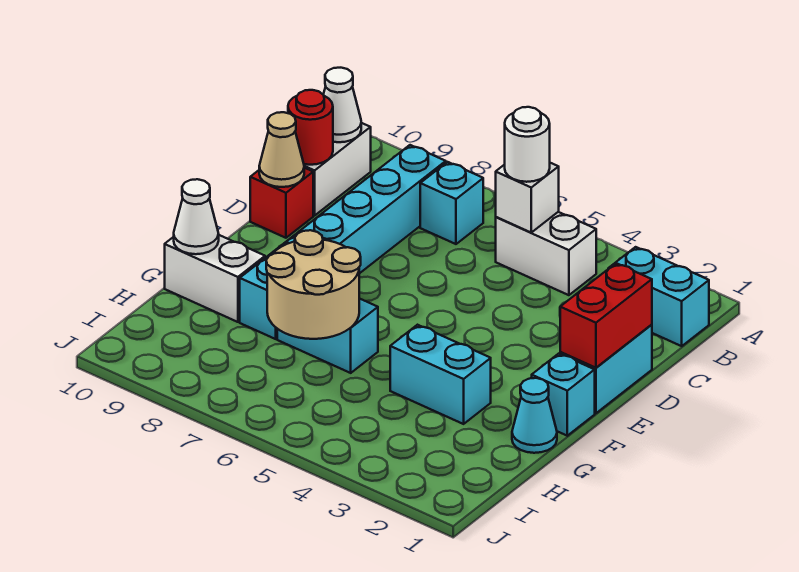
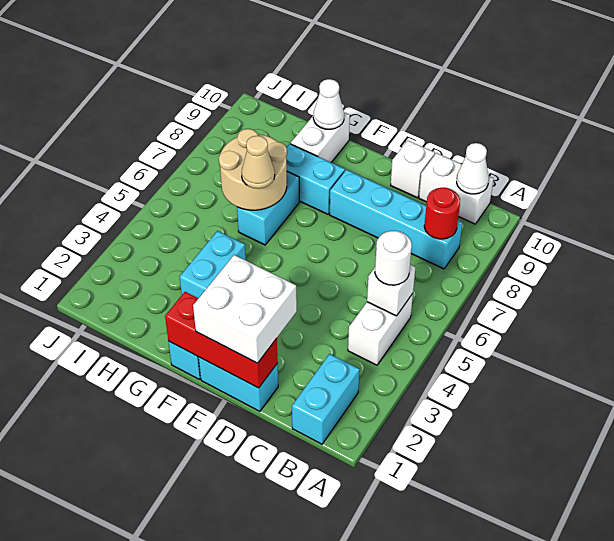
cyan 1x1 brick [420,162,483,244] -> none
red 1x1 round brick [288,90,333,165] -> red 1x1 round brick moved to [424,187,460,239]
red 1x2 brick [560,263,652,368] -> red 1x3 brick [165,292,278,388]
none -> white 2x2 brick [193,255,297,363]
red 1x1 brick [250,168,313,238] -> white 1x1 brick [391,140,435,198]
tan 1x1 cone [259,112,304,187] -> tan 1x1 cone moved to [242,136,275,189]
cyan 1x1 cone [512,378,557,453] -> none

